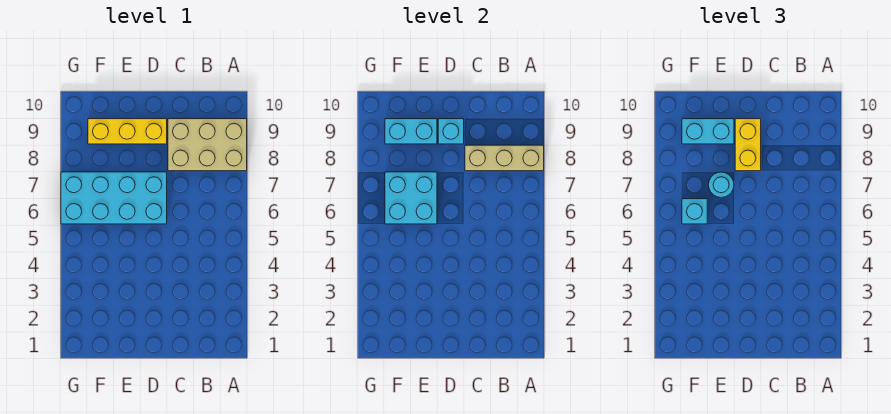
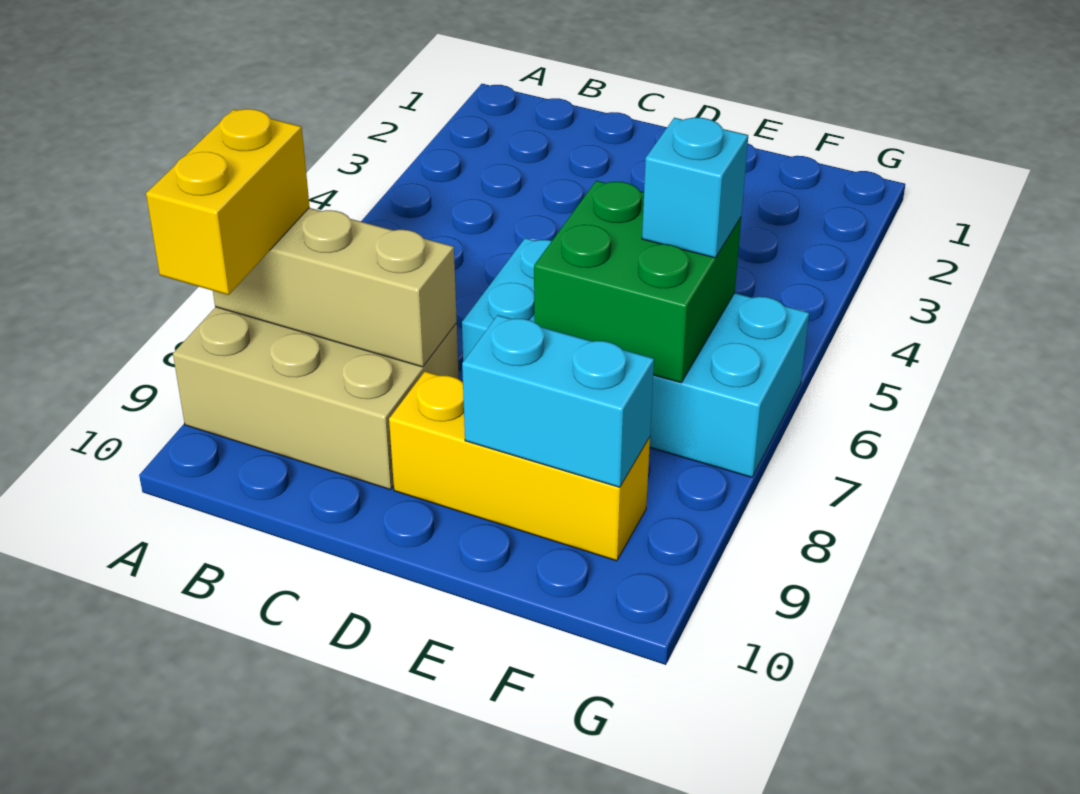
yellow 1x2 brick [735,119,761,171] -> yellow 1x2 brick moved to [146,109,310,295]
cyan 1x1 brick [438,119,464,144] -> none
cyan 2x2 brick [385,172,437,224] -> green 2x2 brick [534,181,741,383]
cyan 1x1 round brick [709,172,734,197] -> none
cyan 1x2 brick [682,119,734,144] -> none

